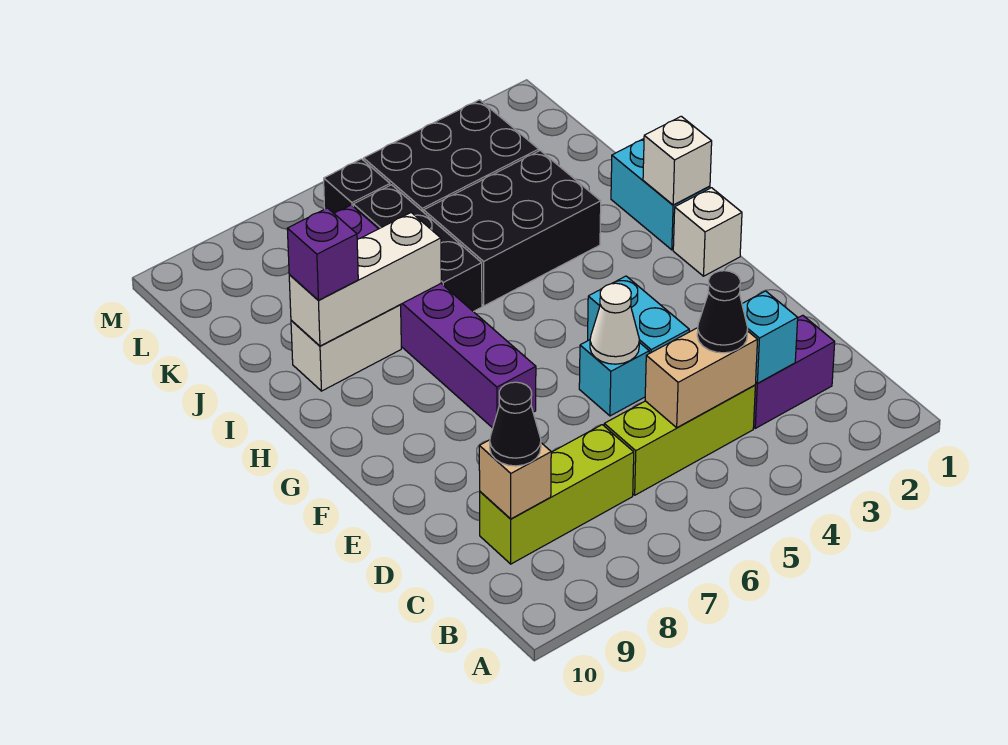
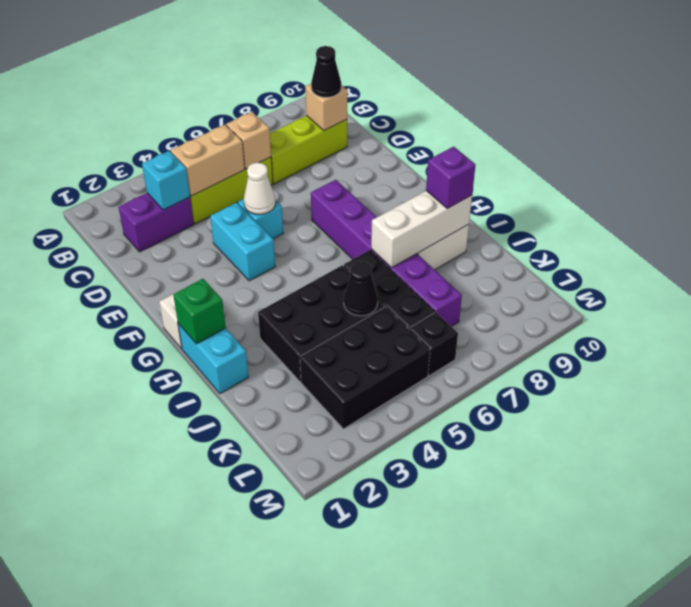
black 1x1 cone [697,271,748,353] -> black 1x1 cone moved to [344,261,378,316]
none -> tan 1x1 brick [226,112,271,169]
white 1x1 brick [643,116,712,205] -> green 1x1 brick [173,279,226,344]

